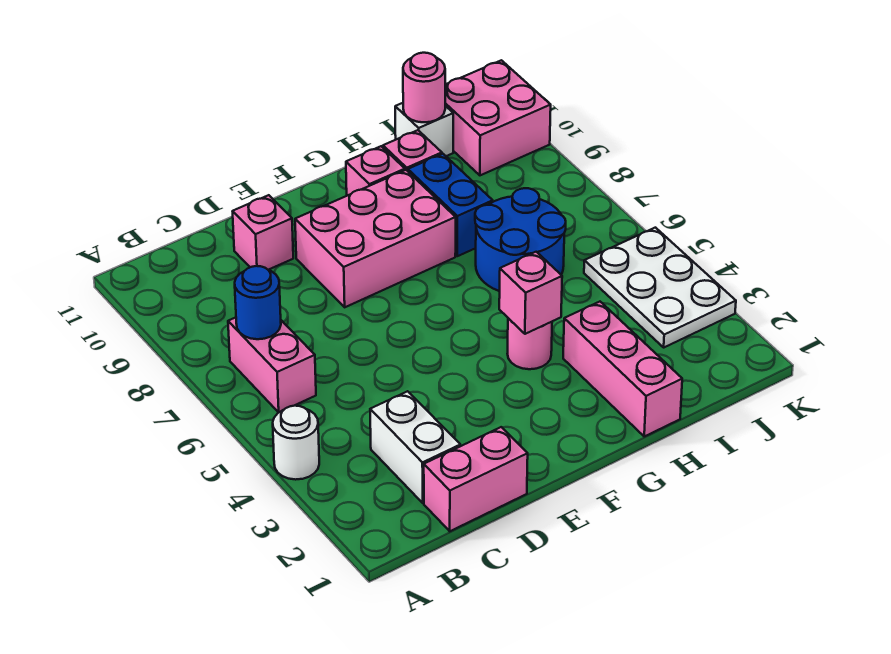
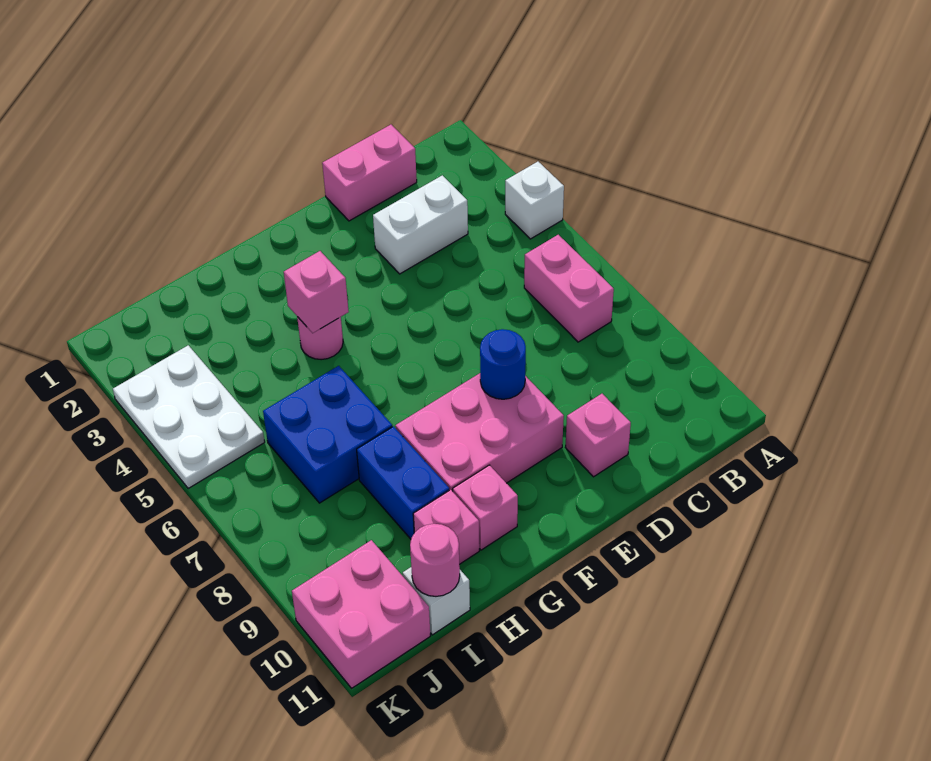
white 1x1 round brick [273,406,319,480] -> white 1x1 brick [505,162,564,239]
blue 1x1 round brick [235,266,281,339] -> blue 1x1 round brick moved to [480,329,526,399]
white 1x2 brick [370,391,460,503] -> white 1x2 brick turned to [373,175,468,274]
pink 1x3 brick [563,302,682,436] -> none
blue 2x2 round brick [475,188,566,291] -> blue 2x2 brick [263,366,392,503]

